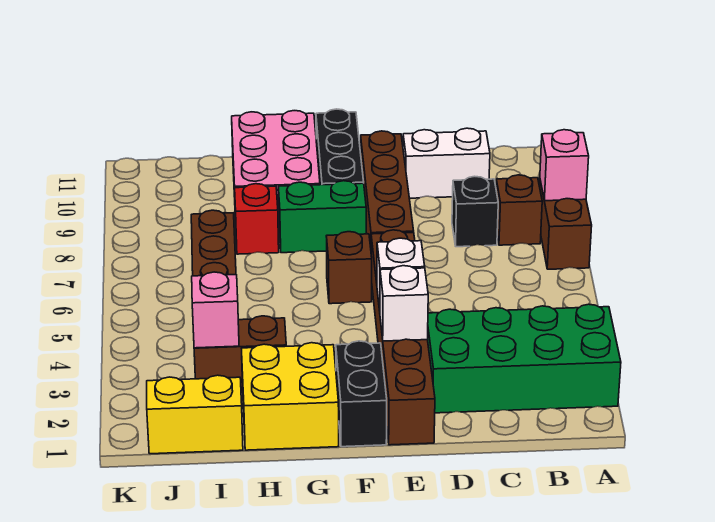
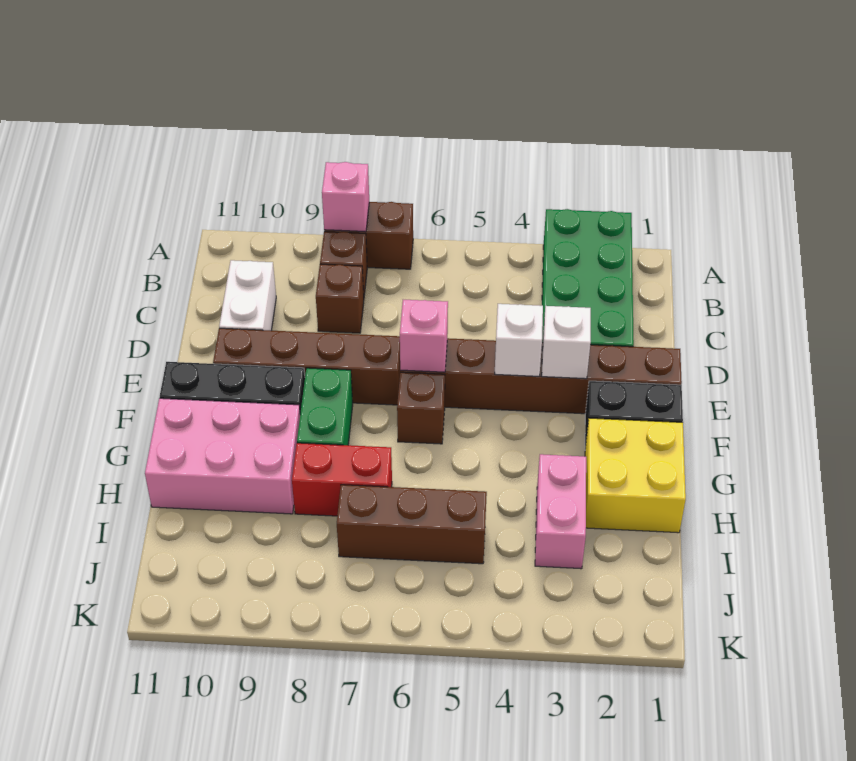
black 1x1 brick [452,176,498,247] -> brown 1x1 brick [316,264,364,333]
brown 1x2 brick [194,316,286,391] -> pink 1x2 brick [535,454,586,569]
red 1x1 brick [235,184,279,254] -> red 1x2 brick [292,443,392,516]
yellow 1x2 brick [147,375,243,454] -> none
pink 1x1 brick [192,272,239,348] -> pink 1x1 brick moved to [400,300,448,372]

